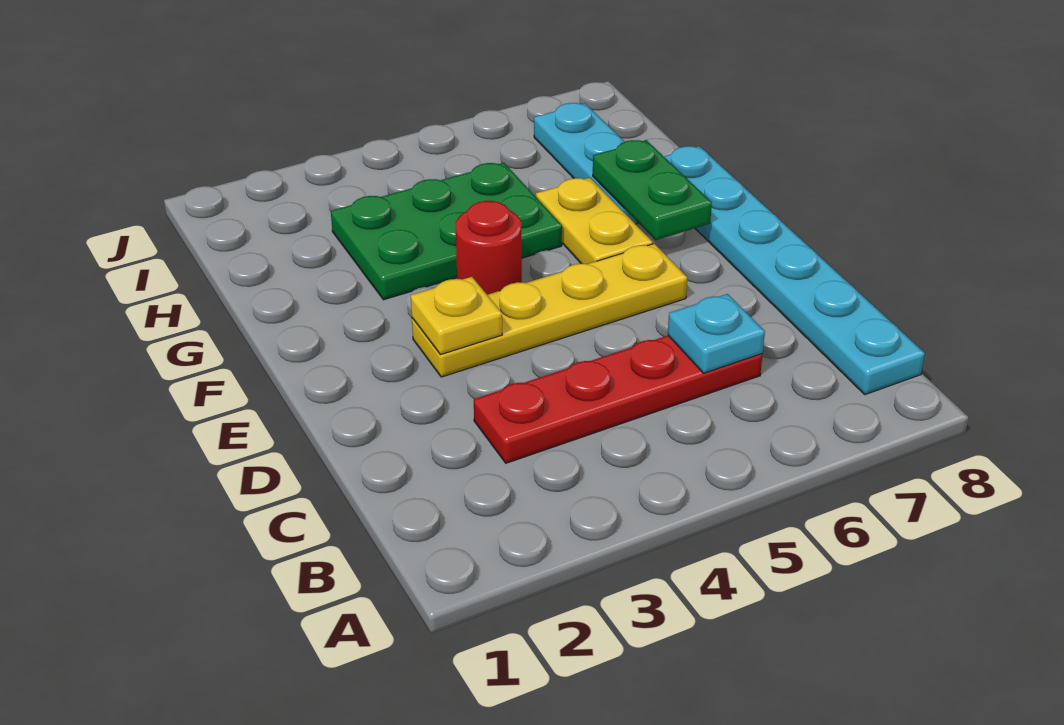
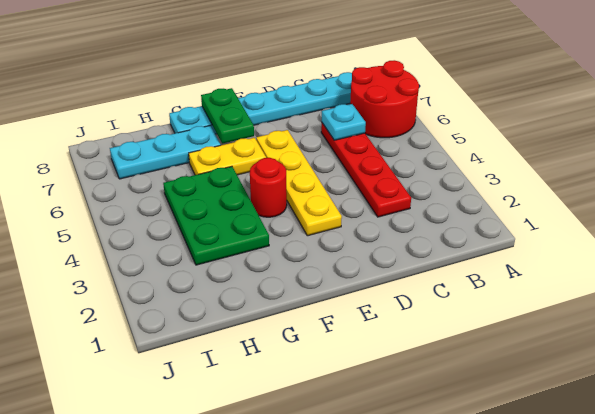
none -> red 2x2 round brick [350,60,419,138]
yellow 1x1 plate [411,277,502,355] -> none
green 1x2 plate [593,140,712,240] -> green 1x2 plate turned to [201,88,254,143]

